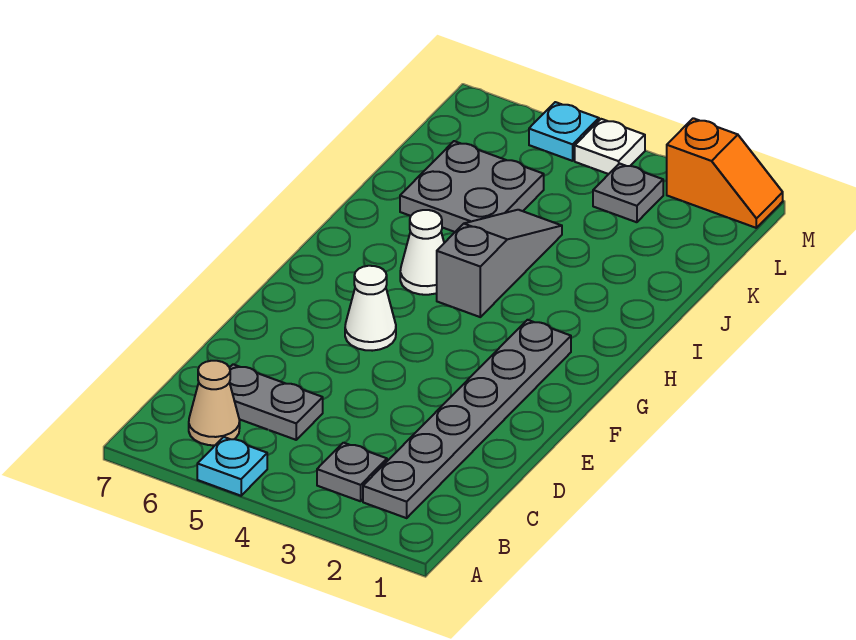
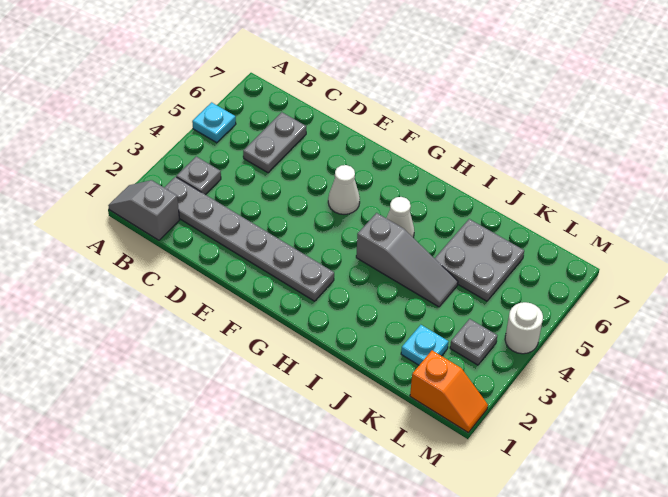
none -> grey 1x2 slope [108,180,179,240]
tan 1x1 cone [189,361,240,445] -> none
orange 1x2 slope [667,118,783,228] -> orange 1x2 slope turned to [410,350,488,432]
white 1x1 plate [575,119,645,174] -> white 1x1 round brick [505,302,543,354]
cyan 1x1 plate [529,102,599,161] -> cyan 1x1 plate moved to [401,325,449,365]

